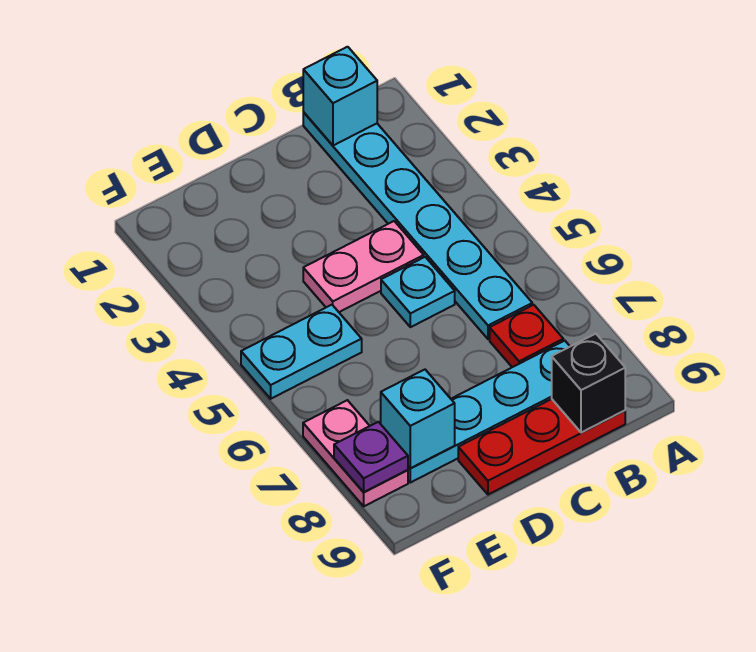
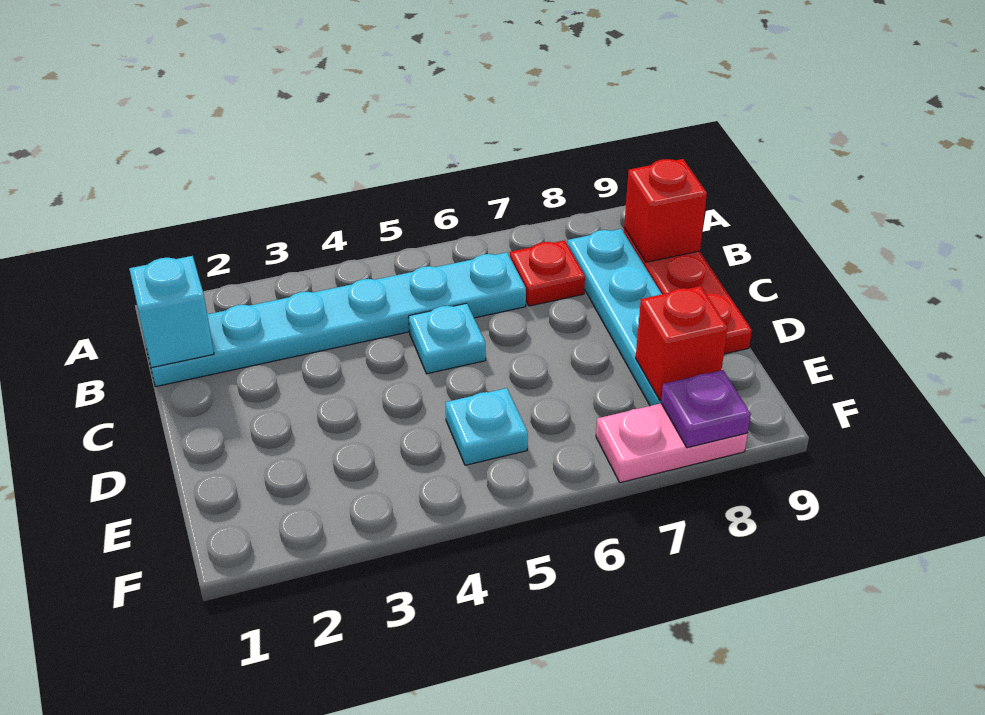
black 1x1 brick [552,334,625,433] -> red 1x1 brick [624,159,707,262]
pink 1x2 plate [303,221,424,312] -> none
cyan 1x2 plate [241,305,362,399] -> cyan 1x1 plate [446,388,528,465]
cyan 1x1 brick [381,370,455,468] -> red 1x1 brick [636,286,728,400]

